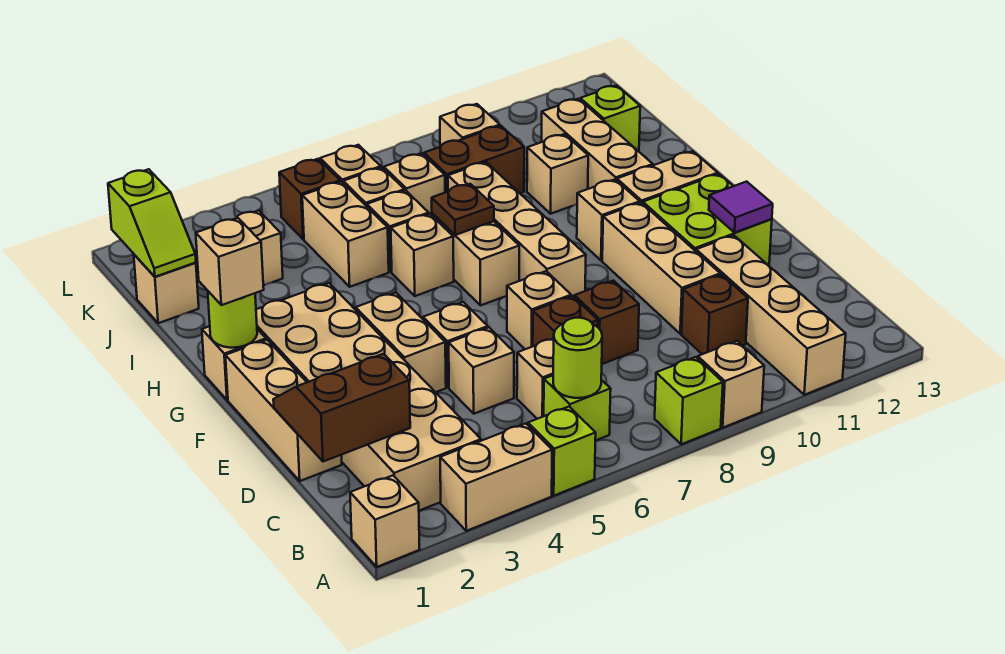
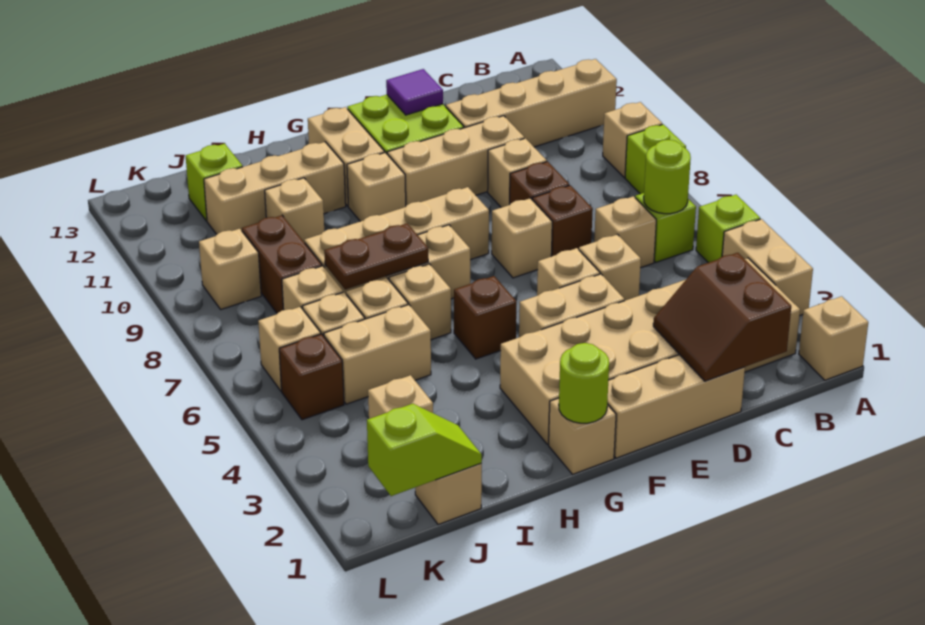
brown 1x1 brick [681,275,748,354] -> brown 1x1 brick moved to [454,276,516,359]
tan 1x1 brick [196,218,264,305] -> tan 1x1 brick moved to [488,138,547,208]
brown 1x1 plate [432,184,494,235] -> brown 1x2 plate [324,223,428,290]

